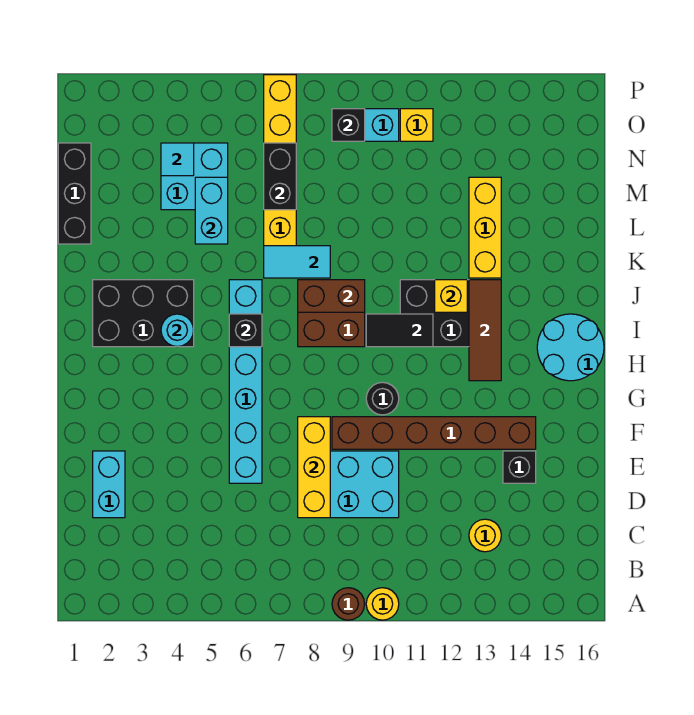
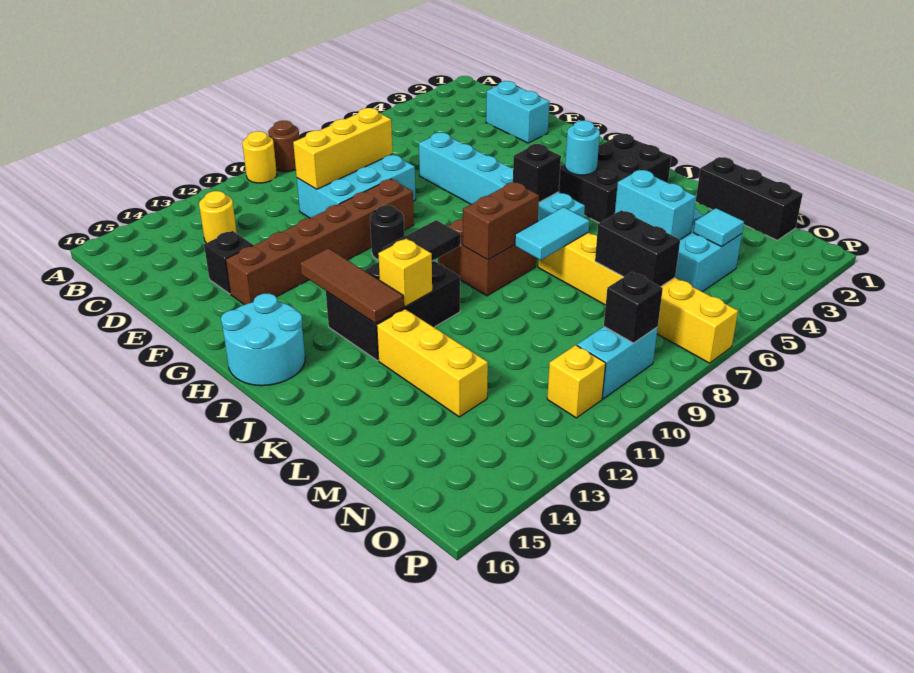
yellow 1x3 brick [298,417,330,518] -> yellow 1x3 brick turned to [293,108,392,189]

